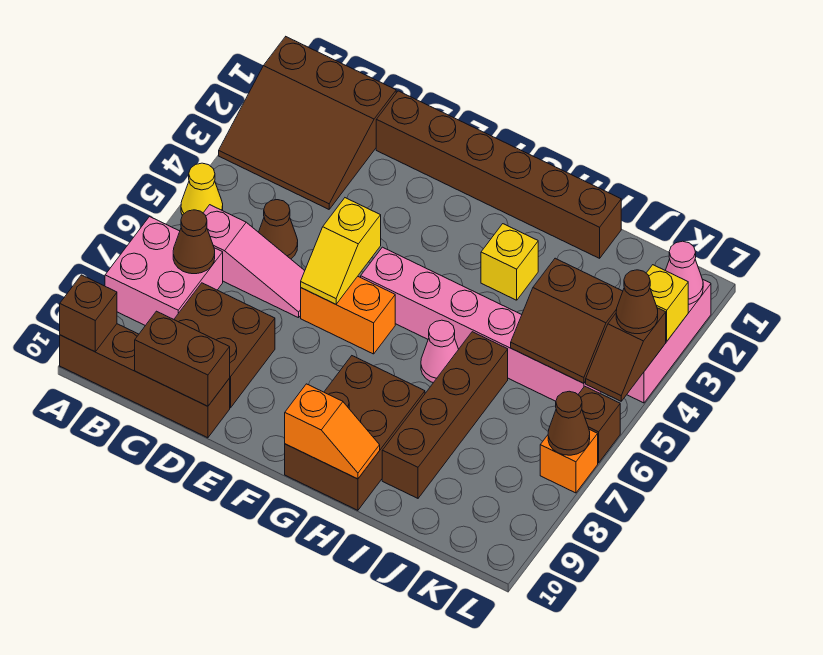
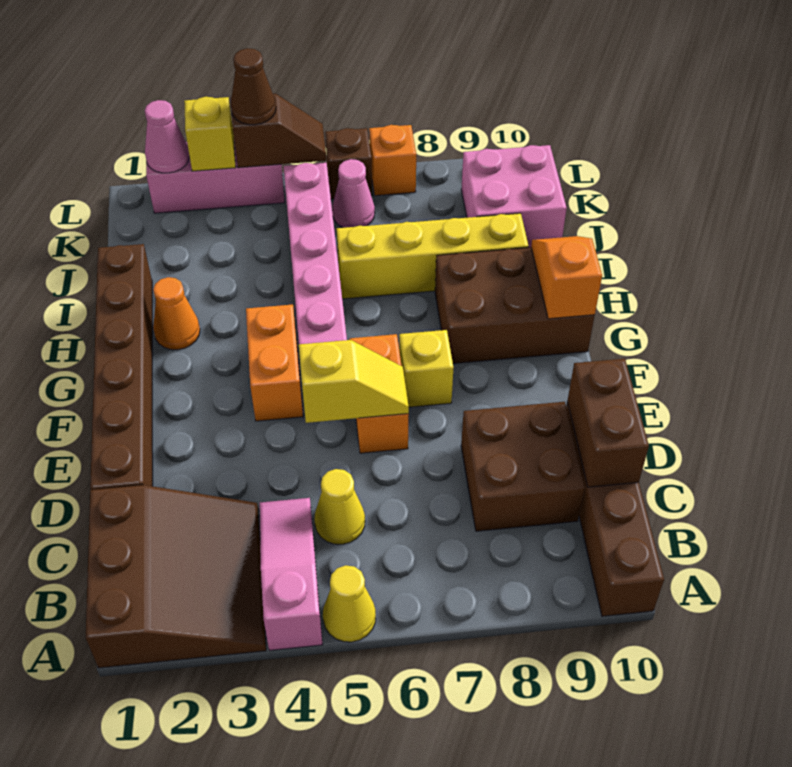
pink 2x2 brick [105,217,223,326] -> pink 2x2 brick moved to [461,145,567,248]
brown 1x1 brick [60,275,117,352] -> none
pink 1x3 slope [203,205,305,318] -> pink 1x3 slope moved to [260,498,323,650]
brown 1x1 cone [173,210,215,274] -> none
brown 1x1 cone [259,200,298,259] -> yellow 1x1 cone [314,469,365,544]
none -> orange 1x2 brick [246,304,303,421]
none -> orange 1x1 cone [153,277,200,350]
yellow 1x1 brick [481,224,538,300] -> yellow 1x1 brick moved to [399,330,453,407]
pink 1x1 cone [421,320,459,383] -> pink 1x1 cone moved to [332,159,375,228]
brown 1x4 brick [382,332,508,498] -> yellow 1x4 brick [337,213,529,299]
brown 2x2 slope [511,258,623,383] -> none
brown 1x1 cone [548,391,590,455] -> none

